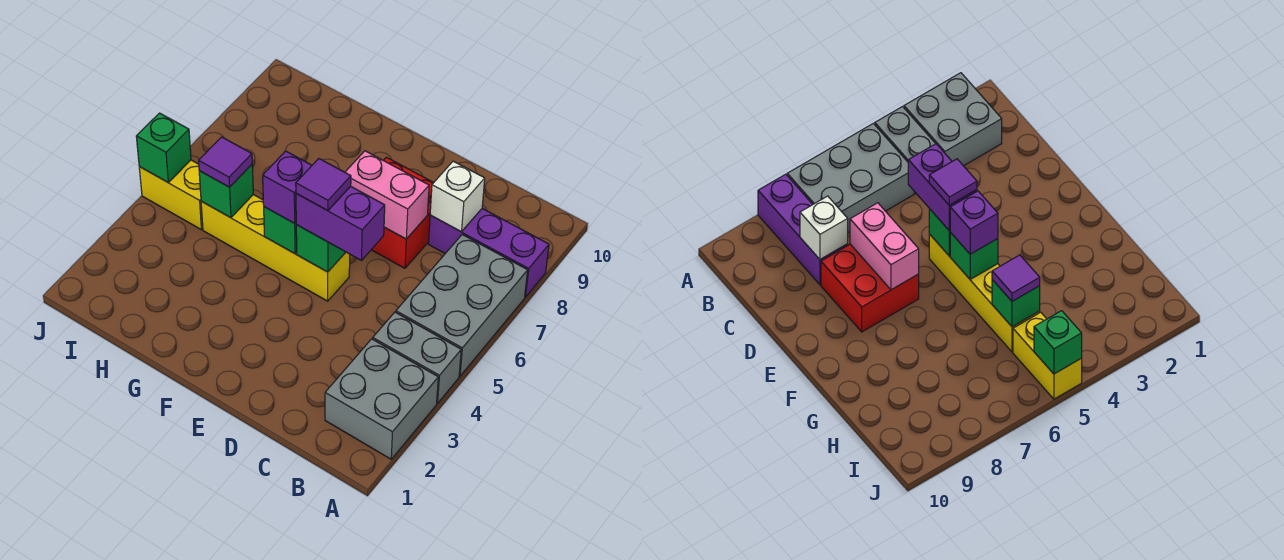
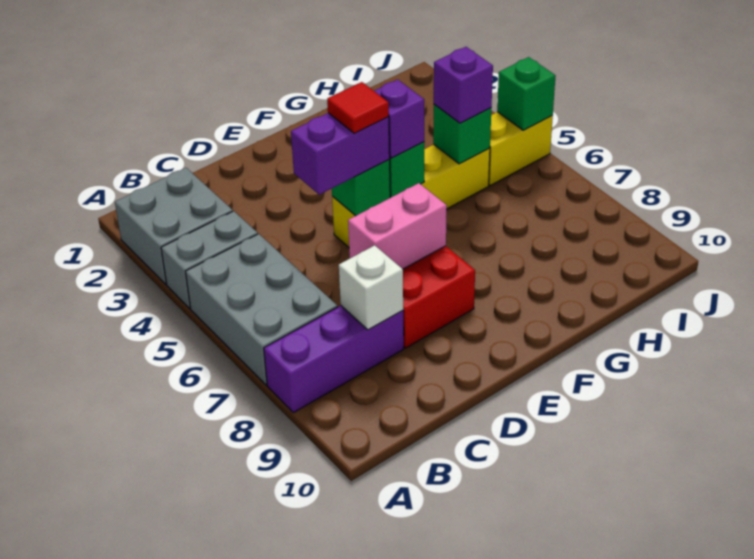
purple 1x1 tile [296,159,351,211] -> red 1x1 tile [327,82,389,134]
purple 1x1 tile [199,137,252,187] -> purple 1x1 brick [434,47,493,123]

